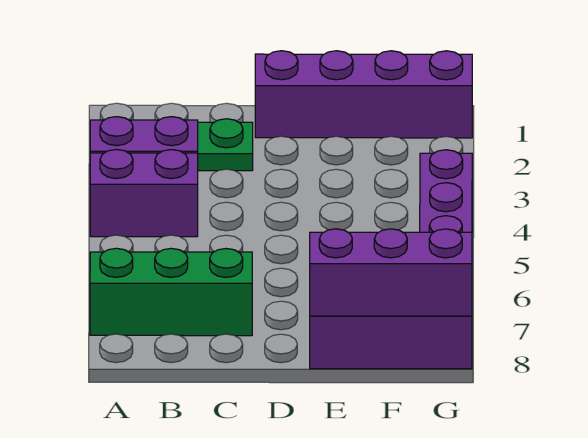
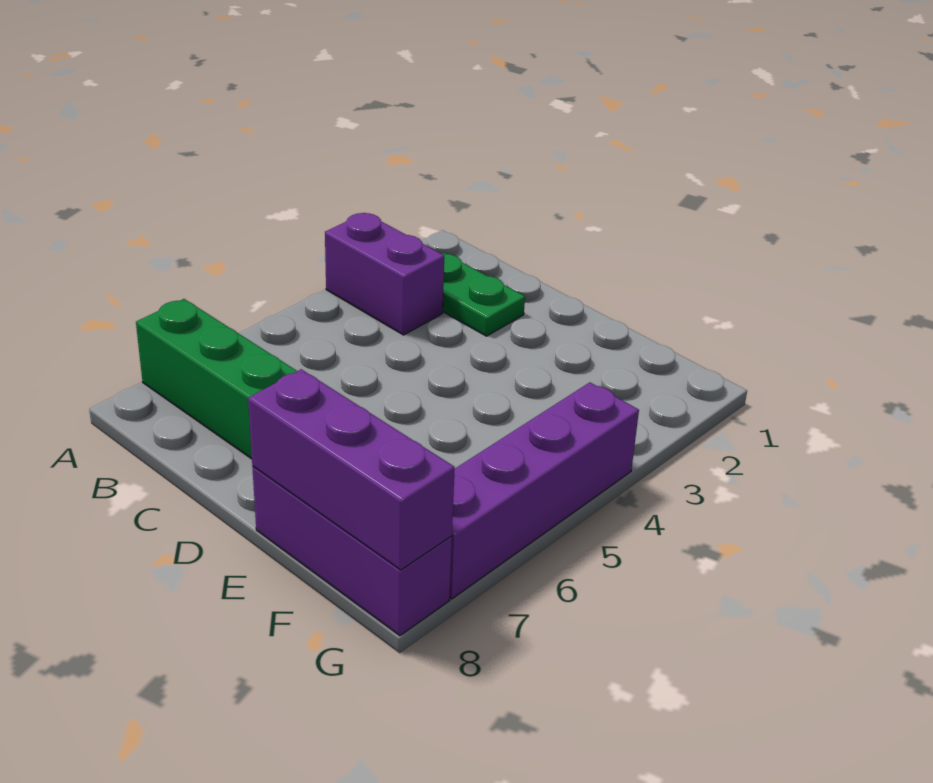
purple 1x2 brick [90,150,198,237] -> none
purple 1x4 brick [255,51,472,138] -> none

